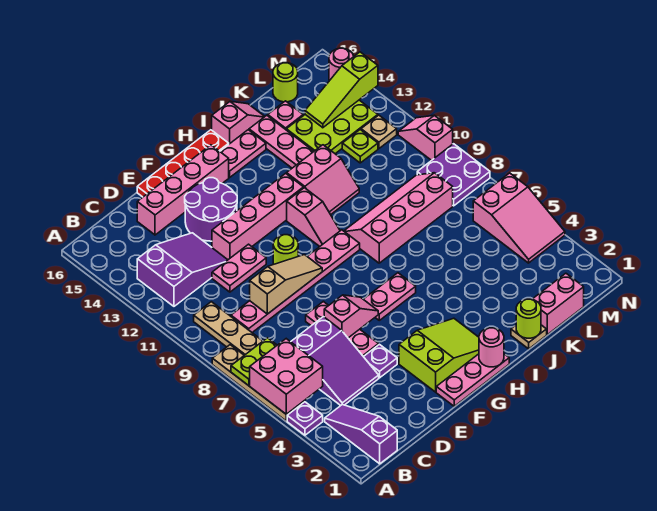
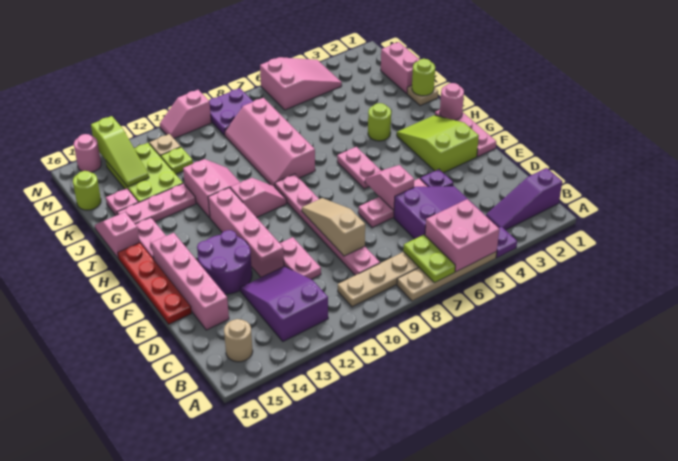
none -> tan 1x1 round brick [224,319,253,362]
lime 1x1 round brick [273,235,298,264] -> lime 1x1 round brick moved to [368,103,391,141]

